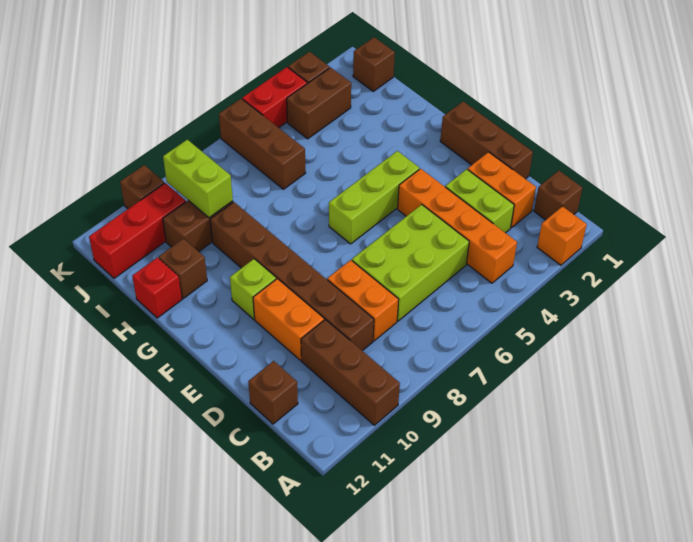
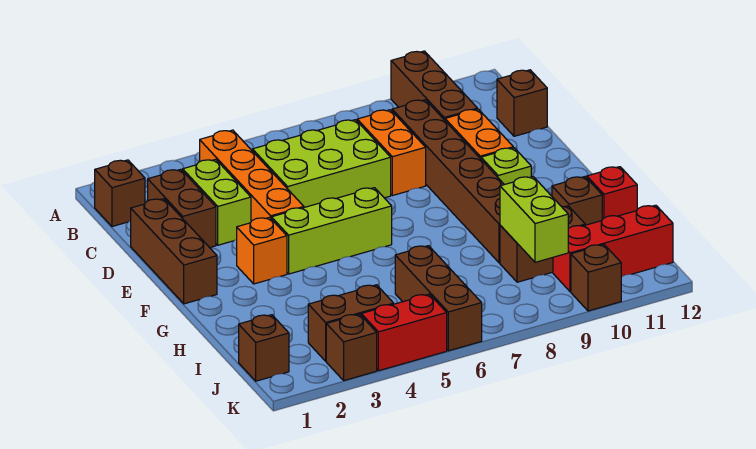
orange 1x1 brick [537,206,587,265] -> orange 1x1 brick moved to [237,217,287,284]
orange 1x2 brick [468,152,536,228] -> brown 1x2 brick [148,169,216,248]

